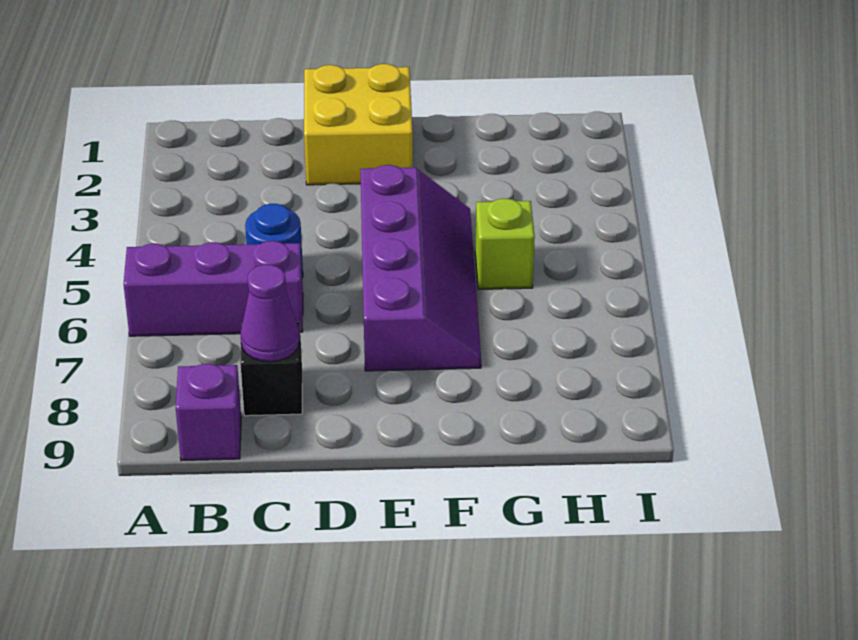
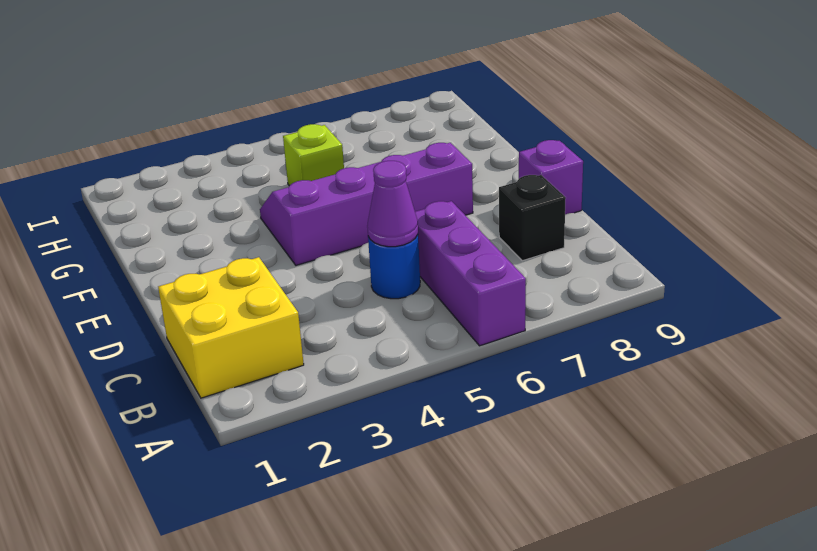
purple 1x1 brick [176,364,241,461] -> purple 1x1 brick moved to [519,140,583,215]
purple 1x1 cone [240,265,300,362] -> purple 1x1 cone moved to [367,161,418,247]
yellow 2x2 brick [304,64,413,185] -> yellow 2x2 brick moved to [158,257,304,398]

